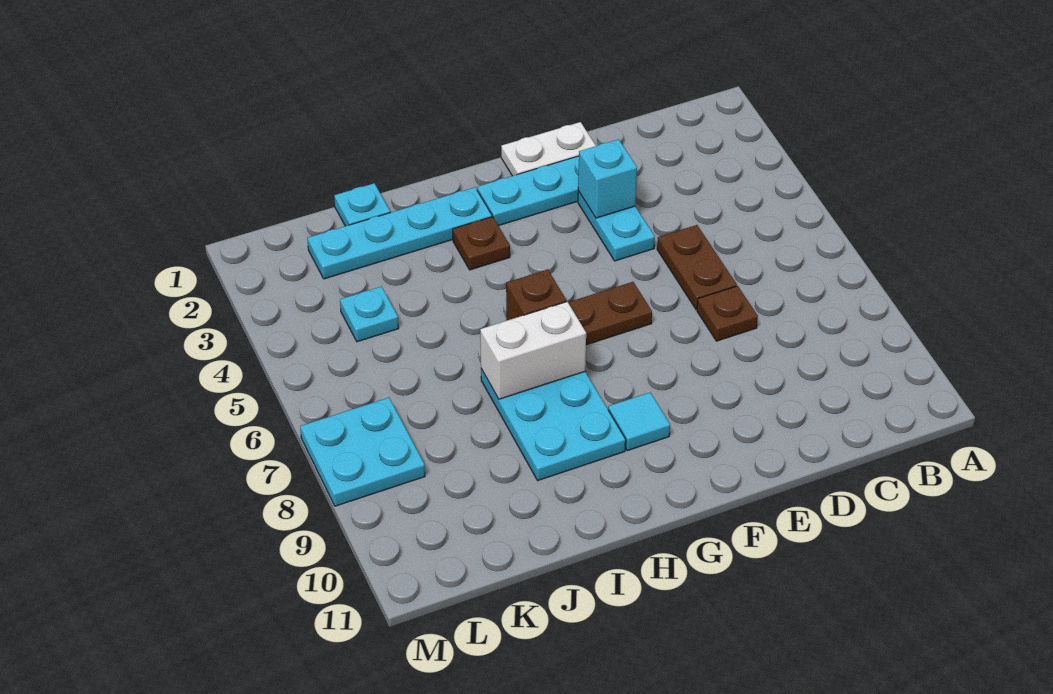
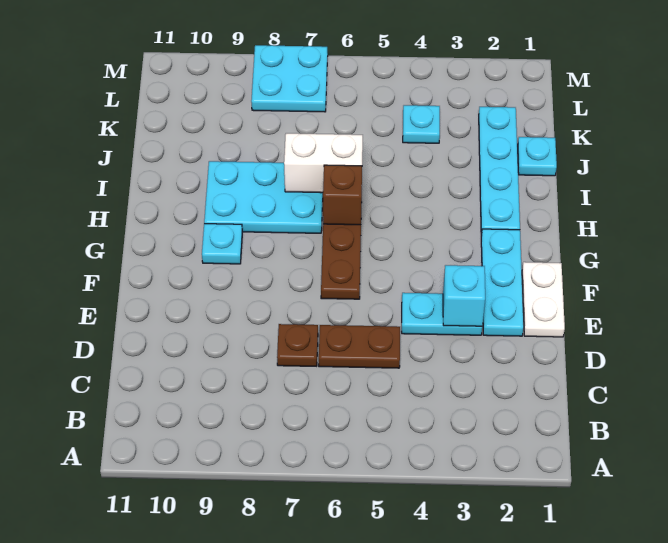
cyan 1x1 tile [608,393,670,451] -> cyan 1x1 plate [202,224,242,264]
brown 1x1 plate [453,217,510,270] -> none
white 1x2 brick [480,302,586,399] -> white 1x2 brick turned to [284,133,363,193]

